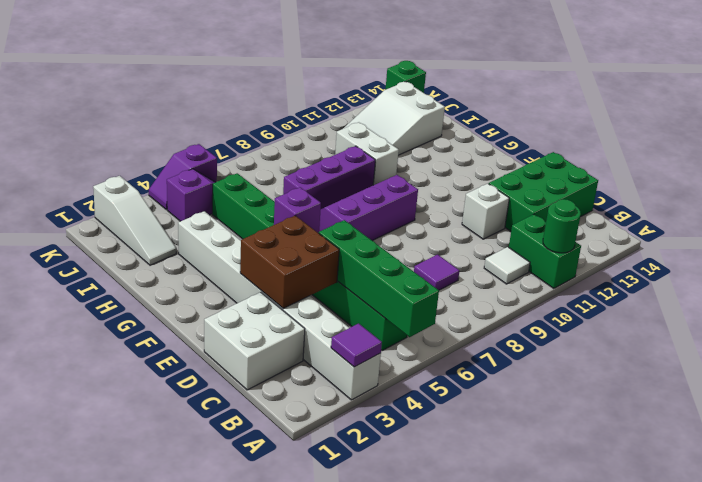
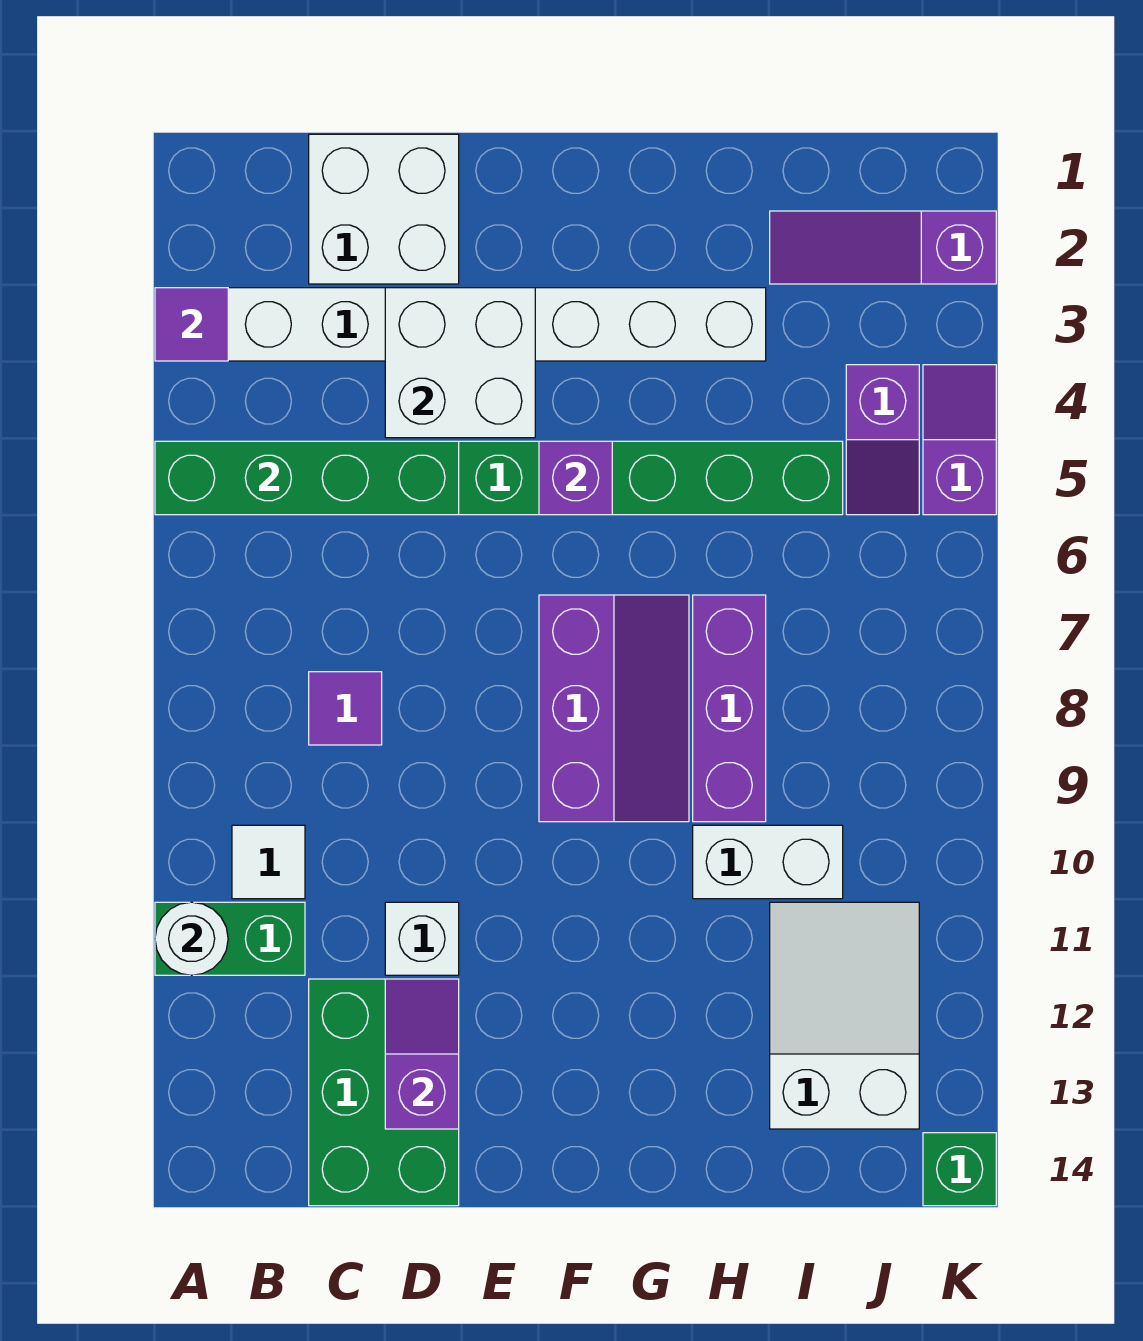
green 1x1 round brick [543,199,581,253] -> white 1x1 round brick [155,902,228,975]
brown 2x2 brick [240,216,339,308] -> white 2x2 brick [385,288,535,438]
none -> purple 1x2 slope [385,979,459,1129]
white 1x3 slope [93,176,176,265] -> purple 1x3 slope [770,211,996,284]

